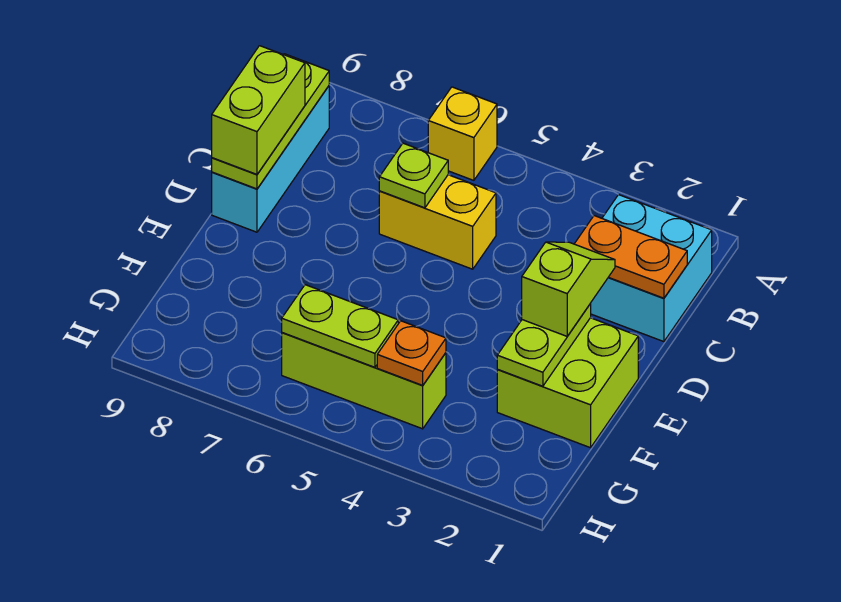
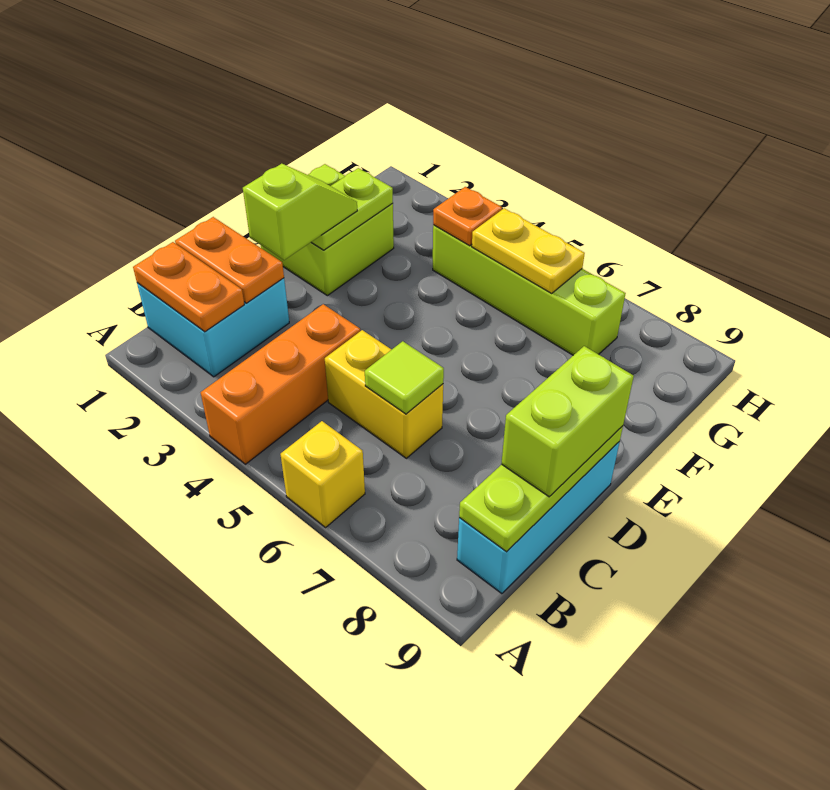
none -> orange 1x3 brick [201,304,360,464]
none -> orange 1x2 plate [133,242,244,332]
lime 1x1 plate [379,143,448,208] -> lime 1x1 tile [365,341,444,414]
lime 1x2 slope [522,242,615,336] -> lime 1x2 slope turned to [243,164,357,260]
lime 1x3 brick [282,333,446,429] -> lime 1x4 brick [433,225,626,355]
lime 1x2 plate [282,285,398,367] -> yellow 1x2 plate [472,208,585,293]

